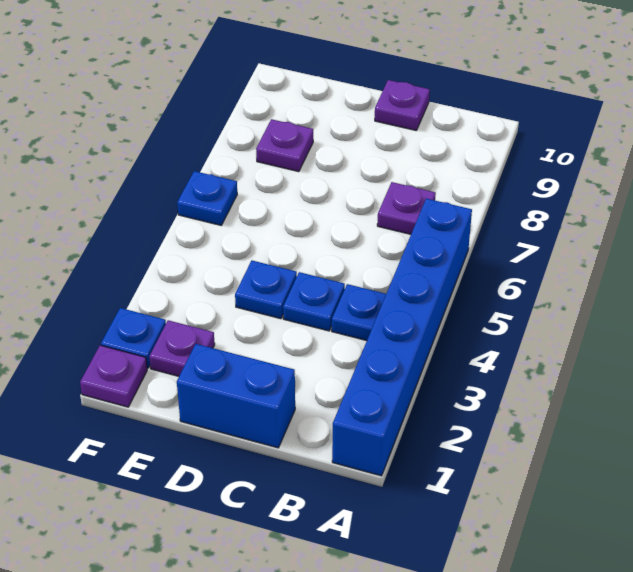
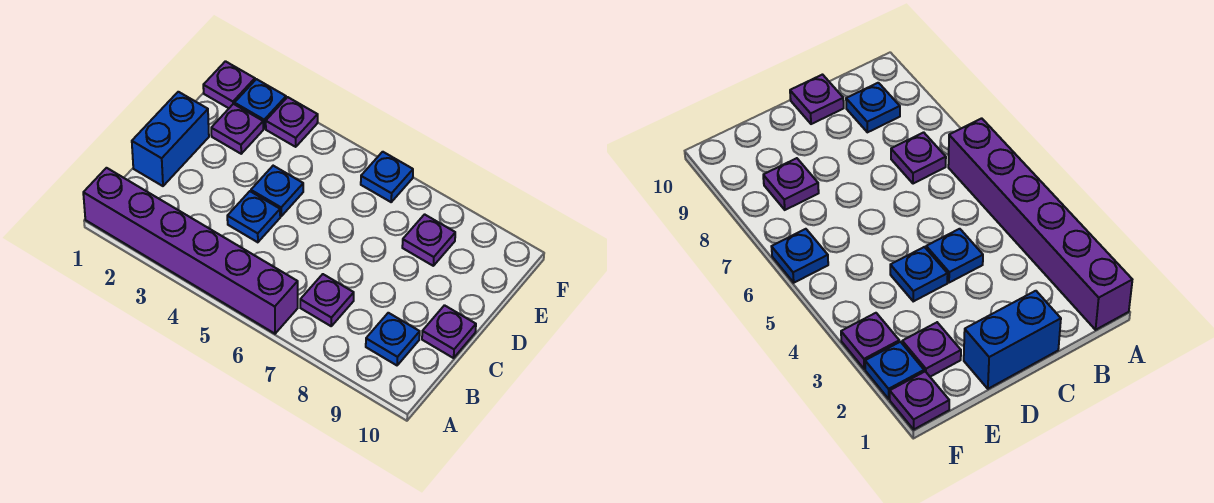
blue 1x6 brick [332,199,472,476] -> purple 1x6 brick [83,168,298,334]
blue 1x1 plate [332,284,386,341] -> blue 1x1 plate moved to [366,313,420,365]
none -> purple 1x1 plate [266,97,318,147]

